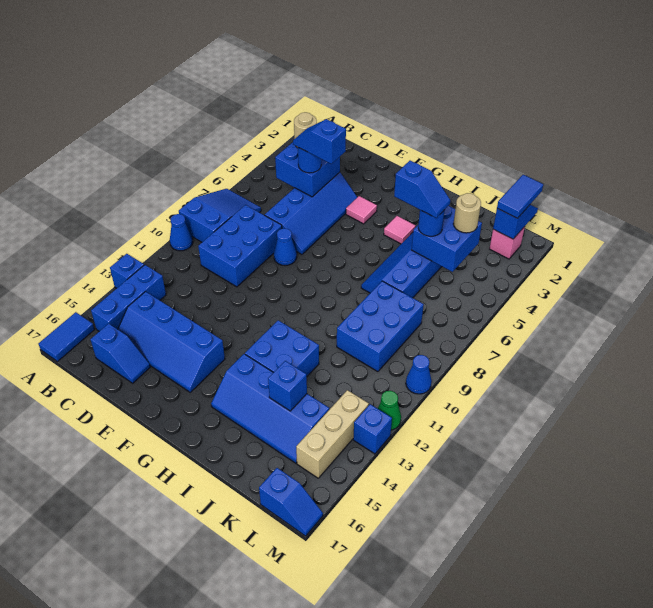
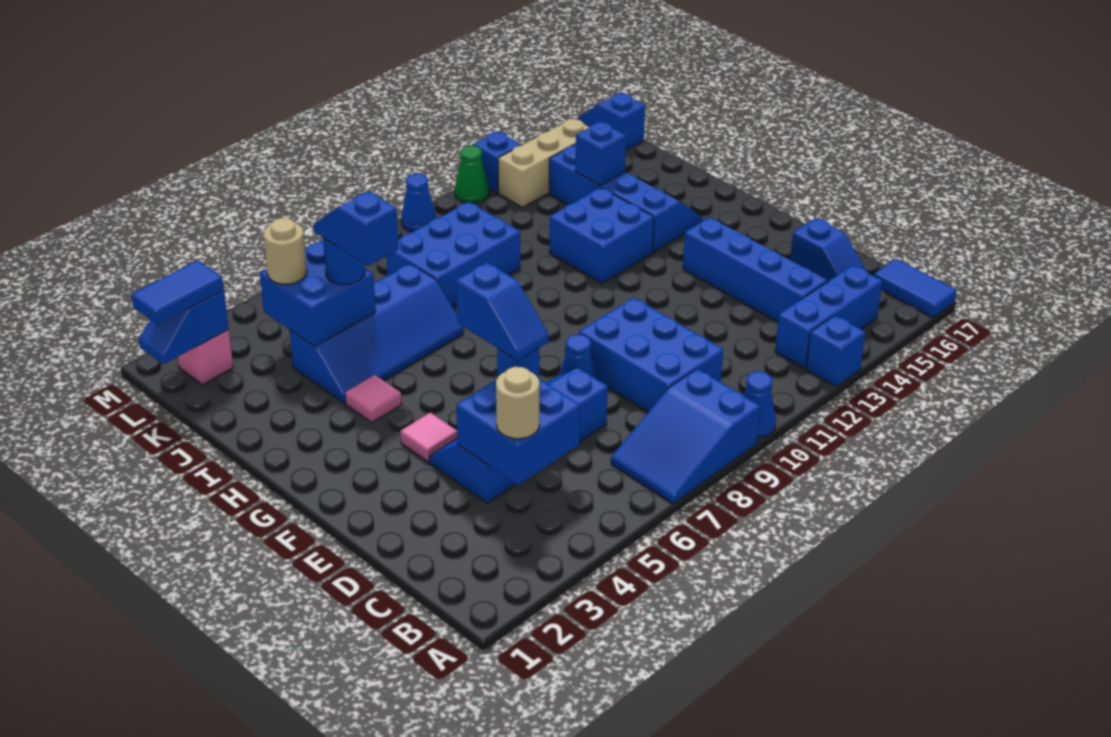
blue 1x2 tile [38,312,95,361] -> blue 1x2 tile turned to [874,259,957,317]
blue 2x3 brick [198,205,282,287] -> blue 2x3 brick turned to [579,297,723,412]
blue 1x2 slope [91,324,150,383] -> blue 1x2 slope turned to [790,218,866,281]

